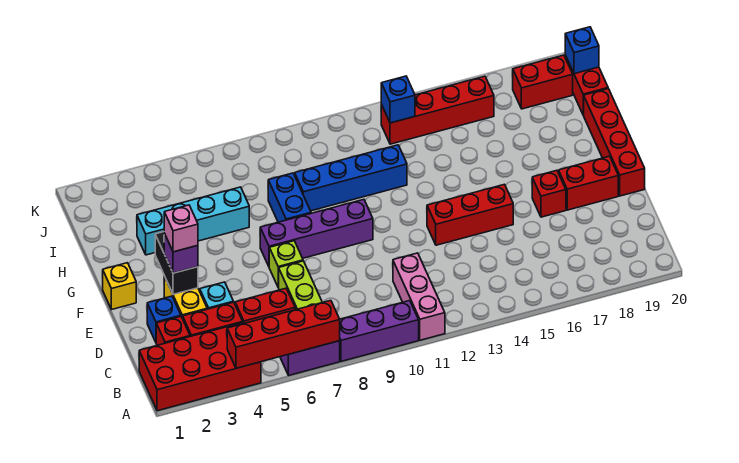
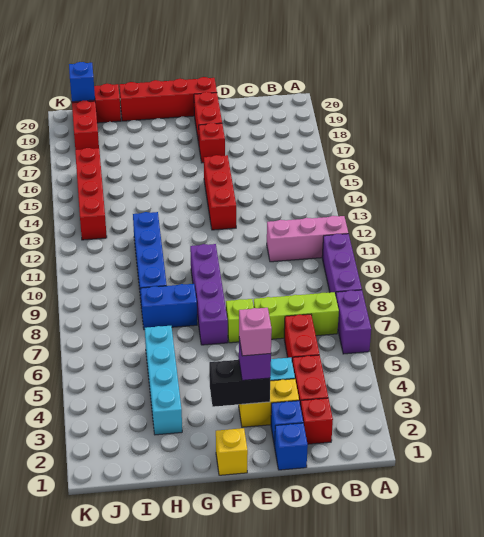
red 2x4 brick [139,323,261,411] -> none
red 1x4 brick [227,300,340,368] -> none
blue 1x1 brick [381,76,415,123] -> blue 1x1 brick moved to [275,423,308,470]

